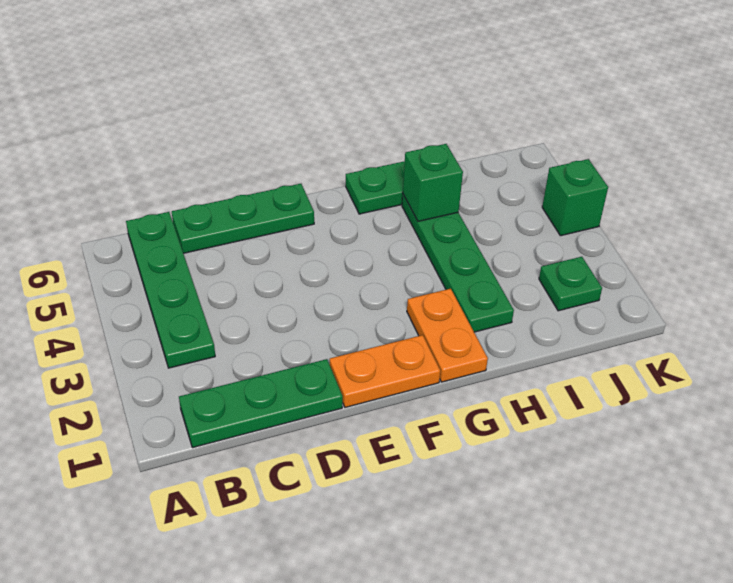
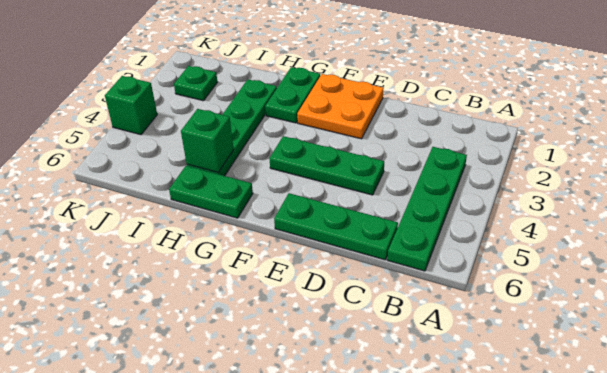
green 1x3 plate [179,359,343,448] -> green 1x3 plate moved to [269,136,384,195]
orange 1x2 plate [330,335,440,407] -> orange 2x2 plate [297,74,384,139]
orange 1x2 plate [407,289,488,382] -> green 1x2 plate [265,67,320,123]

